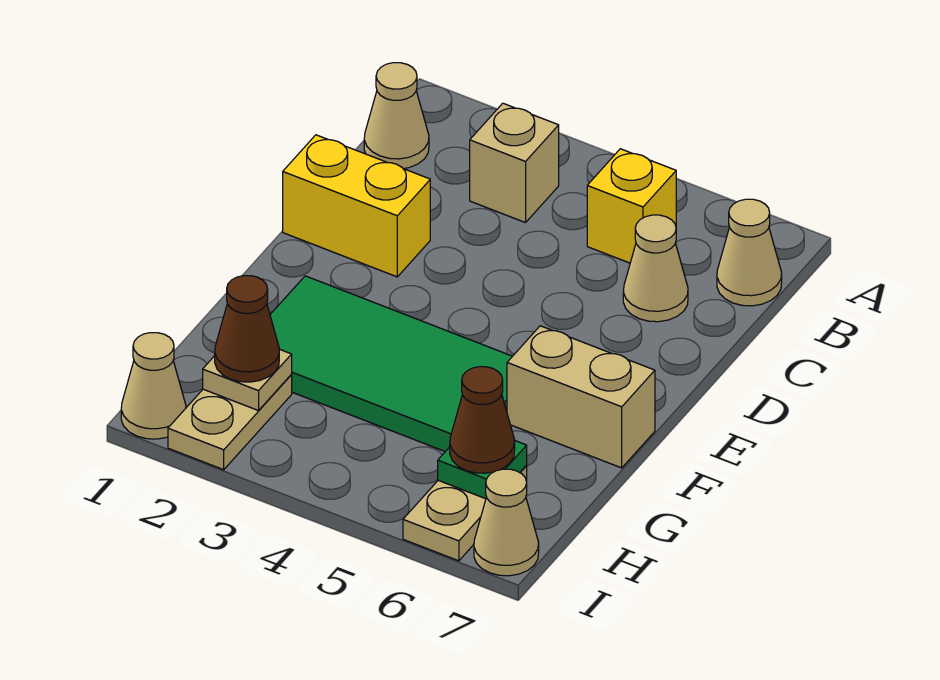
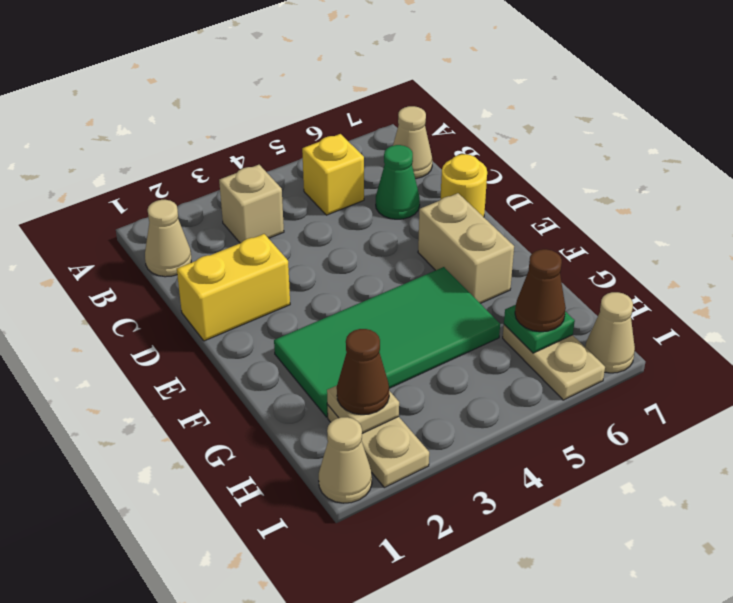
tan 1x1 cone [623,215,688,322] -> green 1x1 cone [376,145,420,219]
none -> yellow 1x1 round brick [440,154,487,217]
tan 1x2 brick [507,326,655,468] -> tan 1x2 brick turned to [418,193,514,303]

